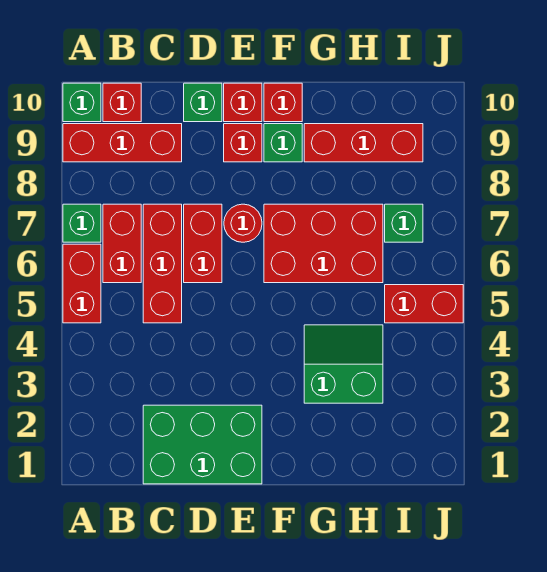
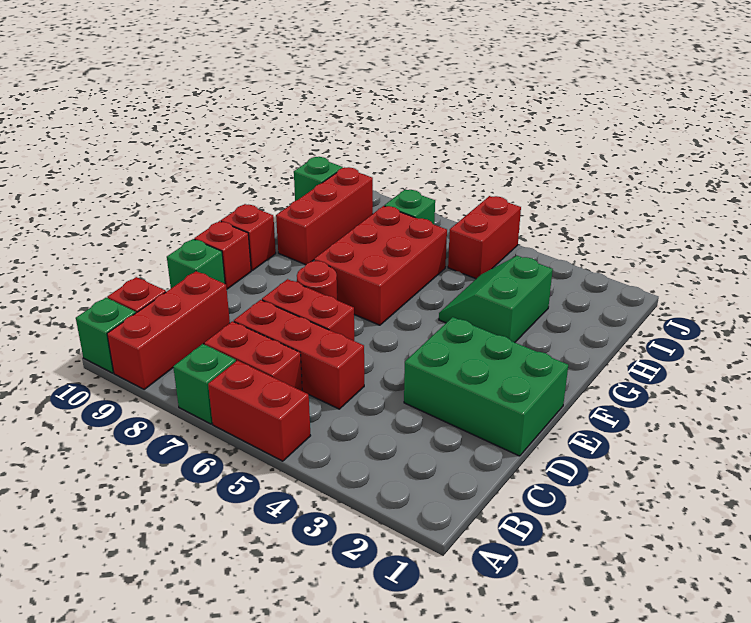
green 2x3 brick [143,405,262,484] -> green 2x3 brick turned to [404,317,568,456]
red 1x1 brick [224,124,262,162] -> none
green 1x1 brick [264,124,302,162] -> green 1x1 brick moved to [294,157,343,201]

